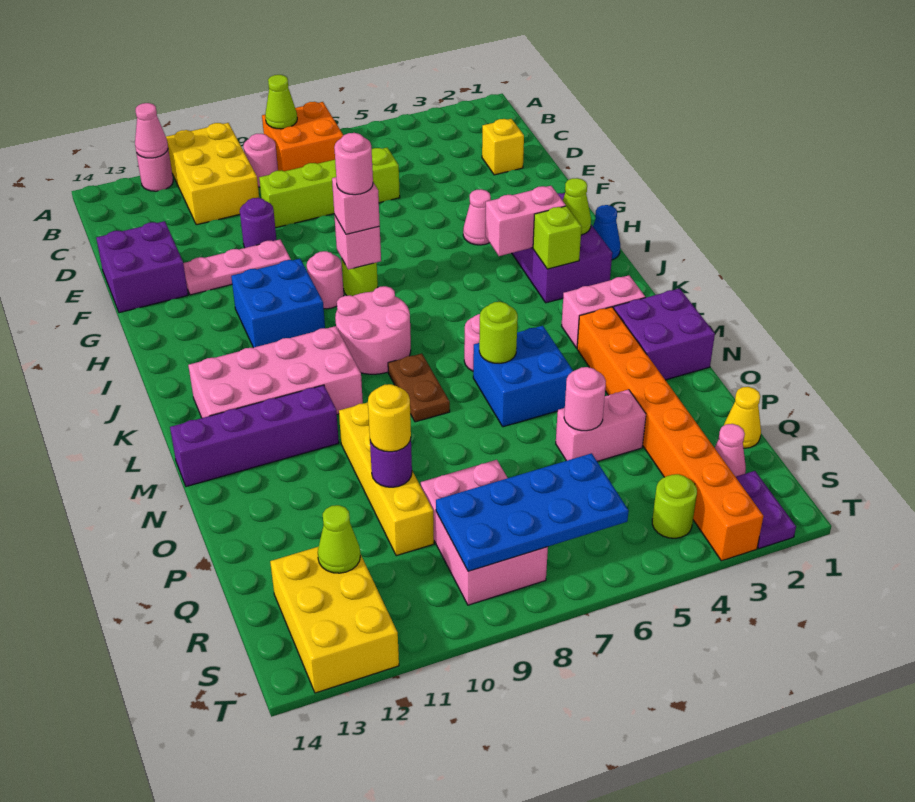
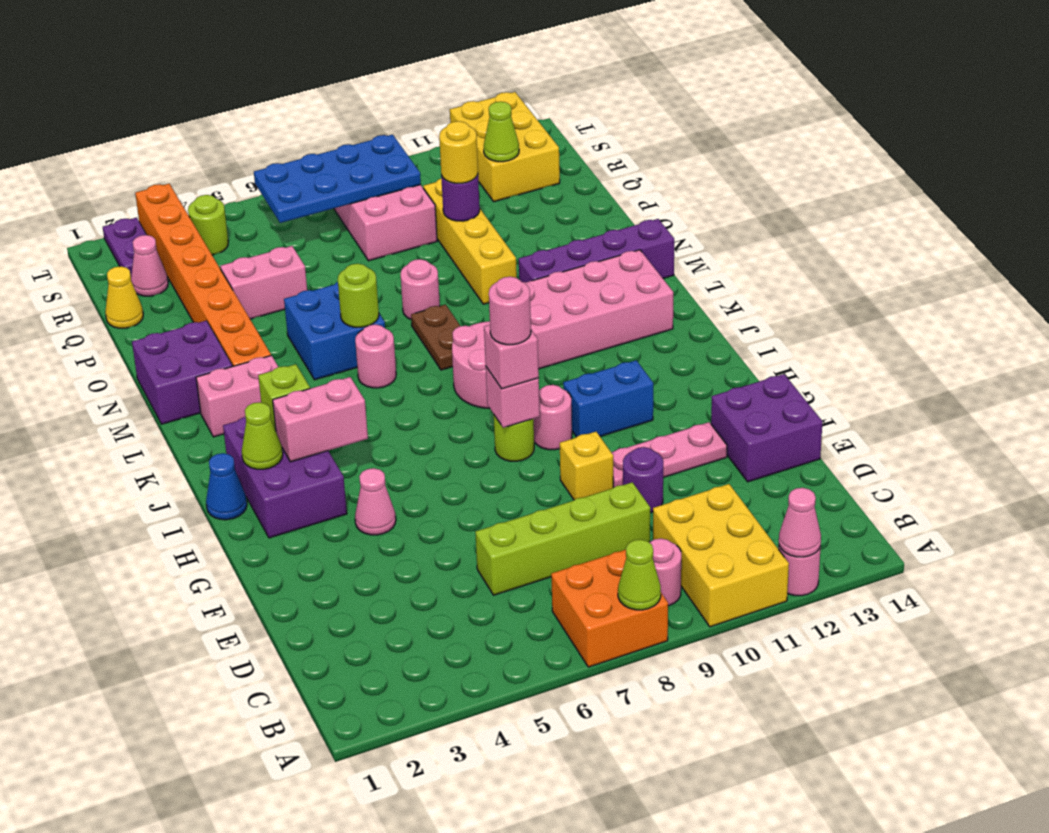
yellow 1x1 brick [482,119,524,175] -> yellow 1x1 brick moved to [560,432,613,500]
blue 2x2 brick [231,259,325,348] -> blue 1x2 brick [563,360,653,437]
pink 1x1 round brick [564,367,606,431] -> pink 1x1 round brick moved to [400,259,440,319]

